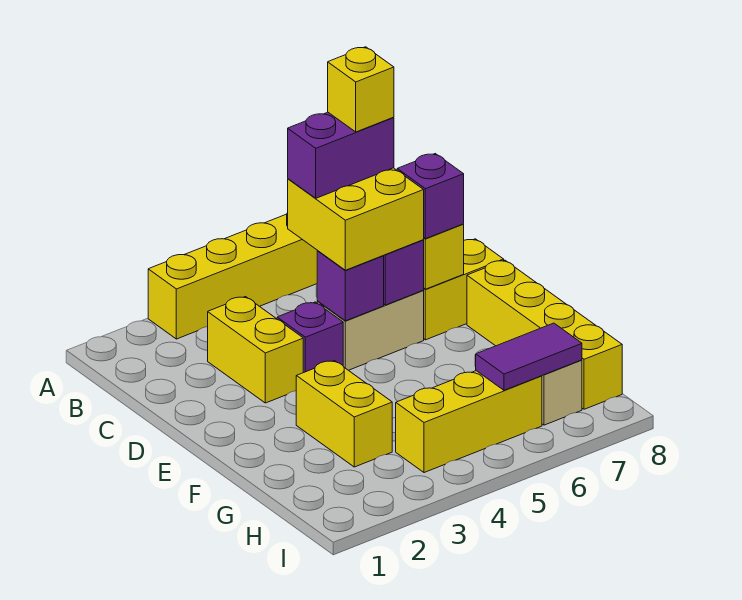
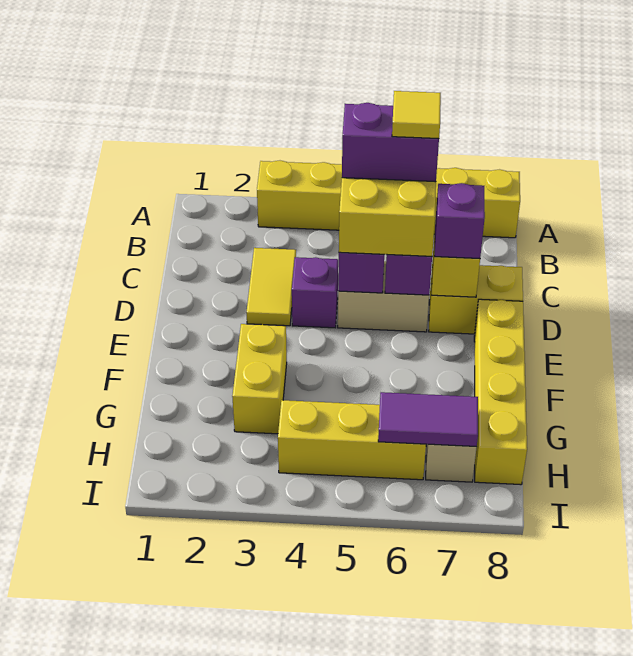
yellow 1x2 brick [208,297,303,403] -> yellow 1x2 tile [246,248,296,326]
yellow 1x1 brick [328,47,394,132] -> yellow 1x1 tile [392,91,441,139]

